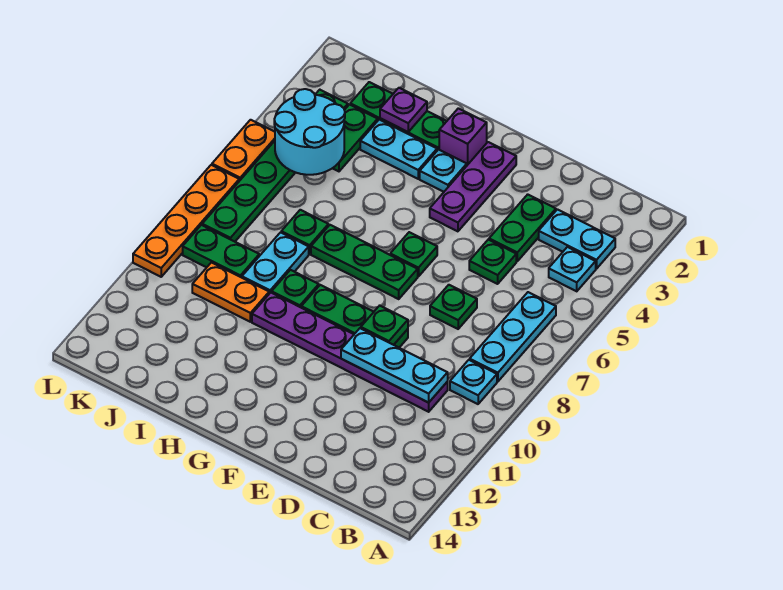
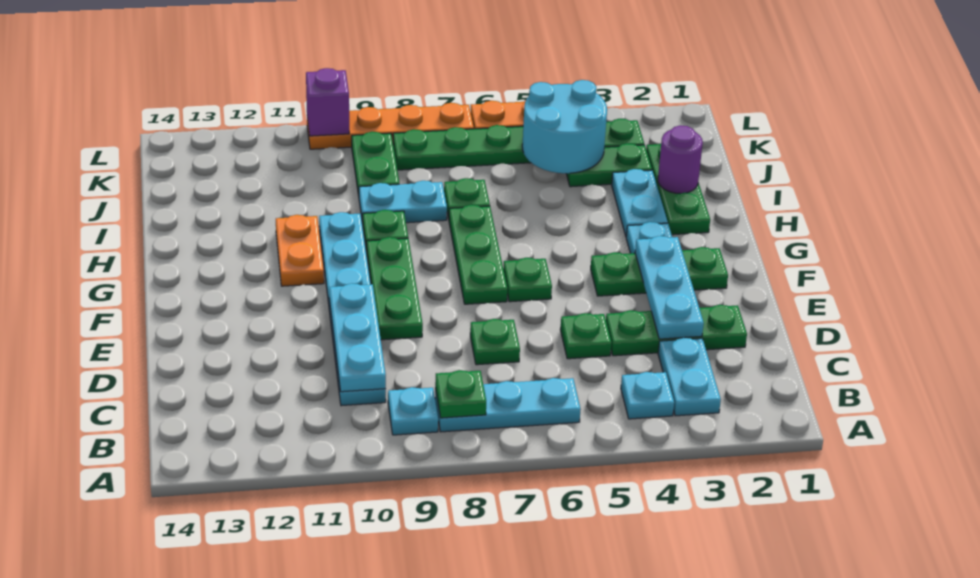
purple 1x6 plate [252,293,448,412] -> cyan 1x6 plate [319,212,386,406]
green 1x2 plate [489,194,556,261] -> green 1x3 plate [606,305,747,356]
none -> cyan 1x3 plate [635,236,704,339]
green 1x1 plate [361,306,408,345] -> green 1x1 plate moved to [435,370,486,418]
purple 1x3 plate [430,142,516,231] -> green 1x3 plate [591,247,728,296]
purple 1x1 brick [439,108,487,165] -> purple 1x1 brick moved to [306,68,349,136]
purple 1x1 plate [380,88,427,132] -> purple 1x1 round brick [658,125,703,193]
orange 1x2 plate [192,262,269,322] -> orange 1x2 plate moved to [276,215,324,286]

